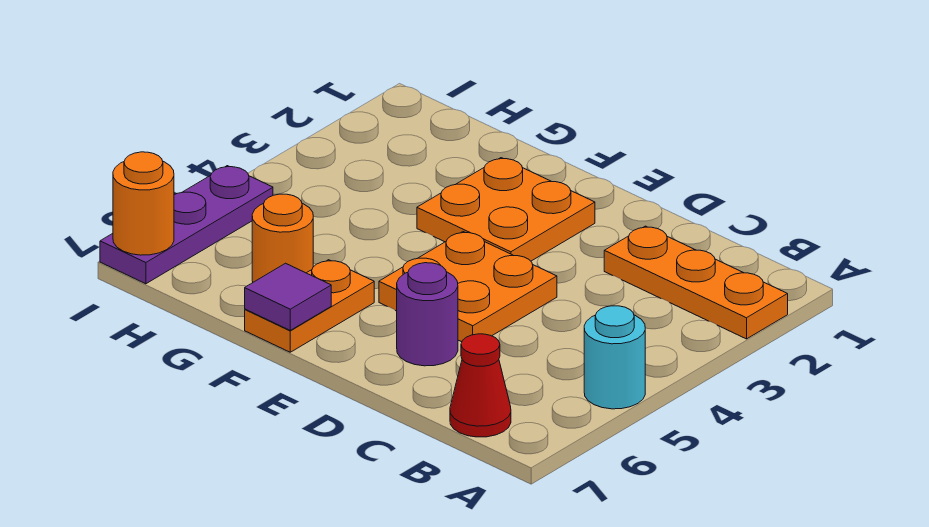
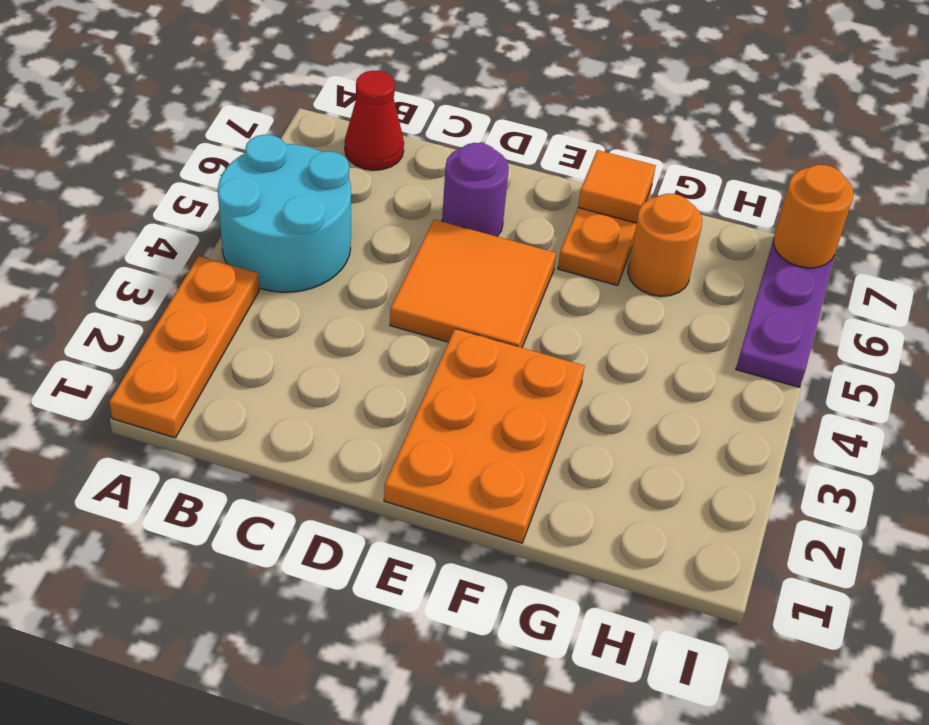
orange 1x3 plate [604,226,788,339] -> orange 1x3 plate turned to [109,256,259,438]
cyan 1x1 round brick [584,306,645,409] -> cyan 2x2 round brick [218,135,351,292]
orange 2x2 plate [379,232,557,342] -> orange 2x2 tile [390,220,556,348]
orange 2x2 plate [417,158,595,261] -> orange 2x3 plate [384,329,585,543]
purple 1x1 tile [245,263,331,330] -> orange 1x1 tile [578,150,656,223]

